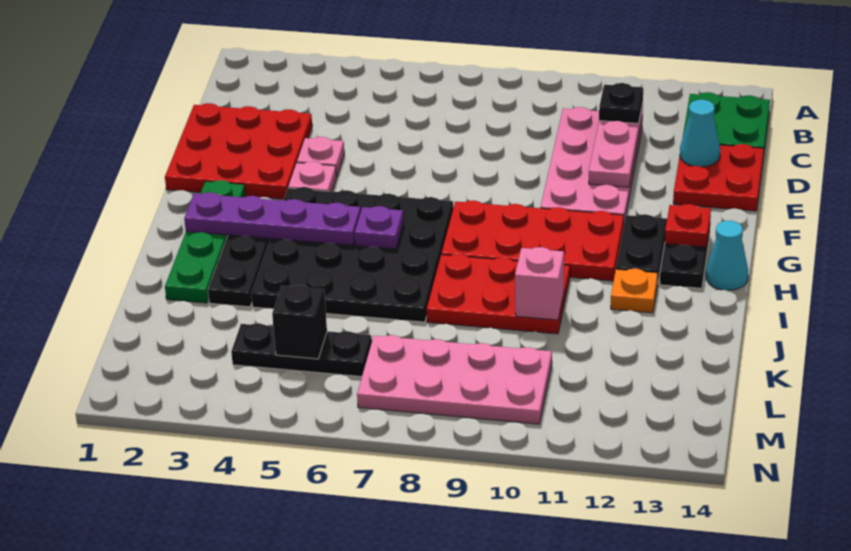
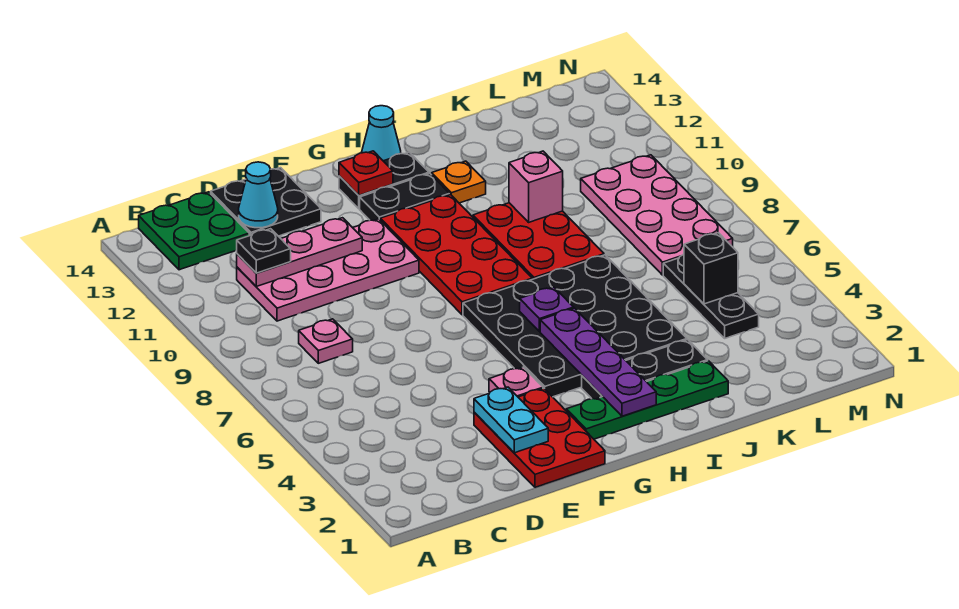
red 3x3 plate [165,103,312,199] -> red 2x3 plate [474,388,605,487]
red 2x2 plate [673,144,764,211] -> black 2x2 plate [211,168,321,236]
none -> cyan 1x2 plate [474,387,548,453]
pink 1x1 plate [297,137,344,178] -> pink 1x1 plate moved to [299,319,353,363]

